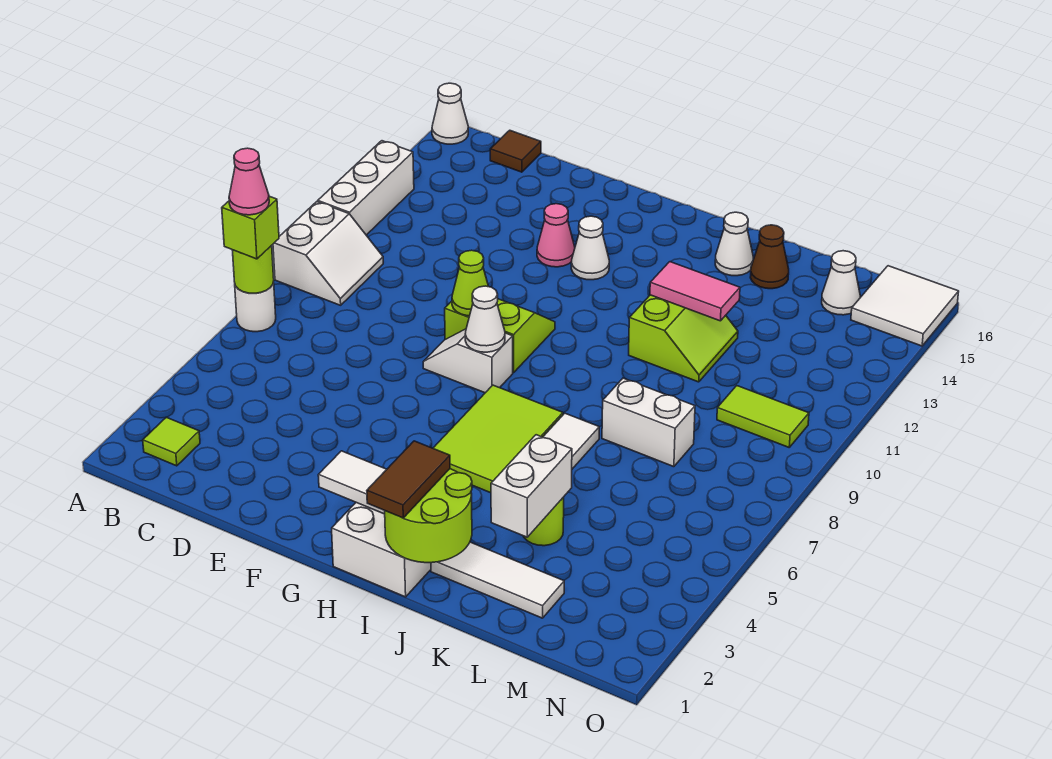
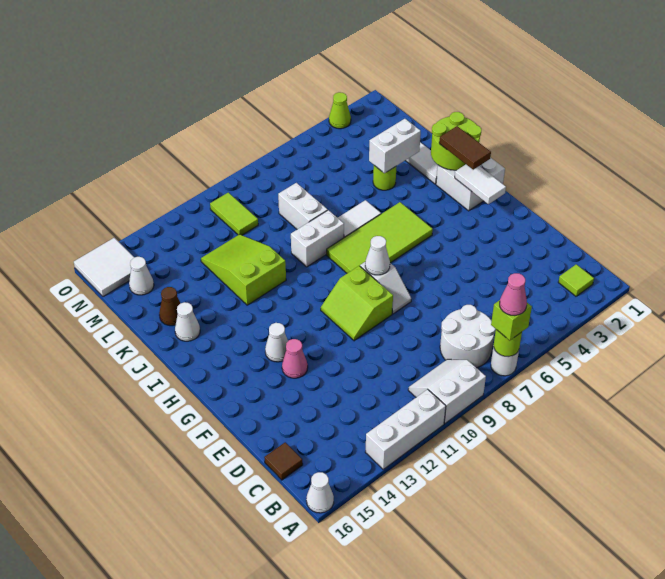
none -> white 2x2 round brick [440,305,496,368]
lime 1x1 cone [452,250,489,316] -> lime 1x1 cone moved to [329,92,351,129]
lime 2x3 tile [433,385,563,493] -> lime 2x4 tile [327,202,433,273]
brown 1x2 tile [367,441,450,518] -> brown 1x2 tile turned to [439,126,491,170]
none -> white 1x2 brick [291,210,344,267]
lime 2x2 slope [629,295,738,382] -> lime 2x3 slope [201,234,286,305]
pink 1x2 tile [650,262,740,321] -> none

